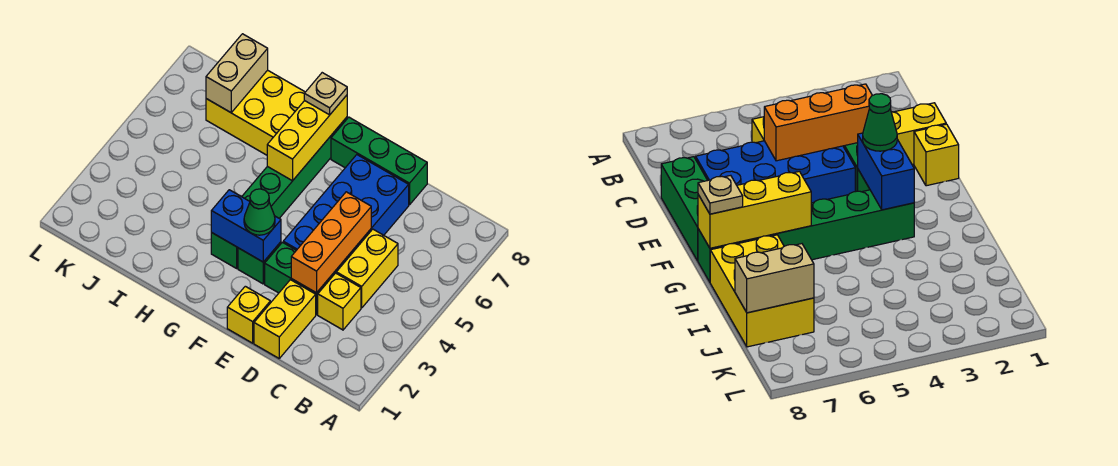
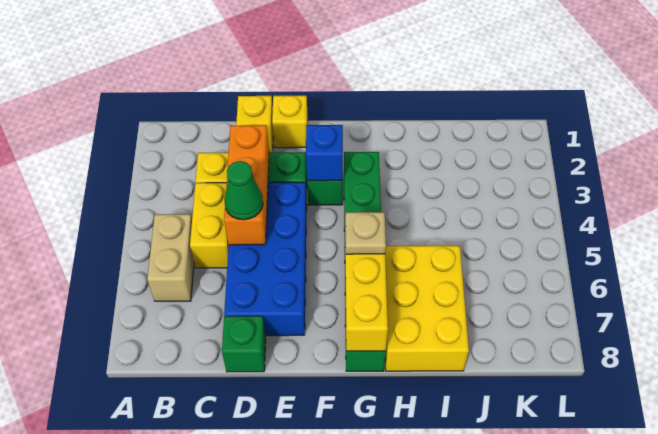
green 1x3 brick [331,117,427,205] -> green 1x1 brick [222,316,266,372]
blue 1x2 brick [211,190,281,262] -> blue 1x1 brick [306,125,343,181]
green 1x1 cone [244,189,275,235] -> green 1x1 cone moved to [224,161,263,220]
tan 1x1 plate [304,73,347,115] -> tan 1x1 plate moved to [345,212,386,254]
yellow 2x3 brick [206,70,305,155] -> yellow 2x3 brick turned to [385,246,469,371]
tan 1x2 brick [206,34,268,113] -> tan 1x2 brick moved to [147,214,194,301]

